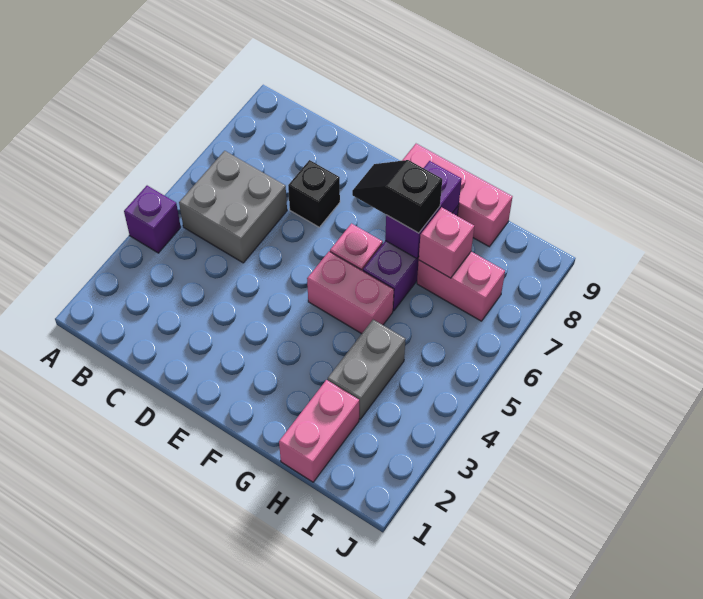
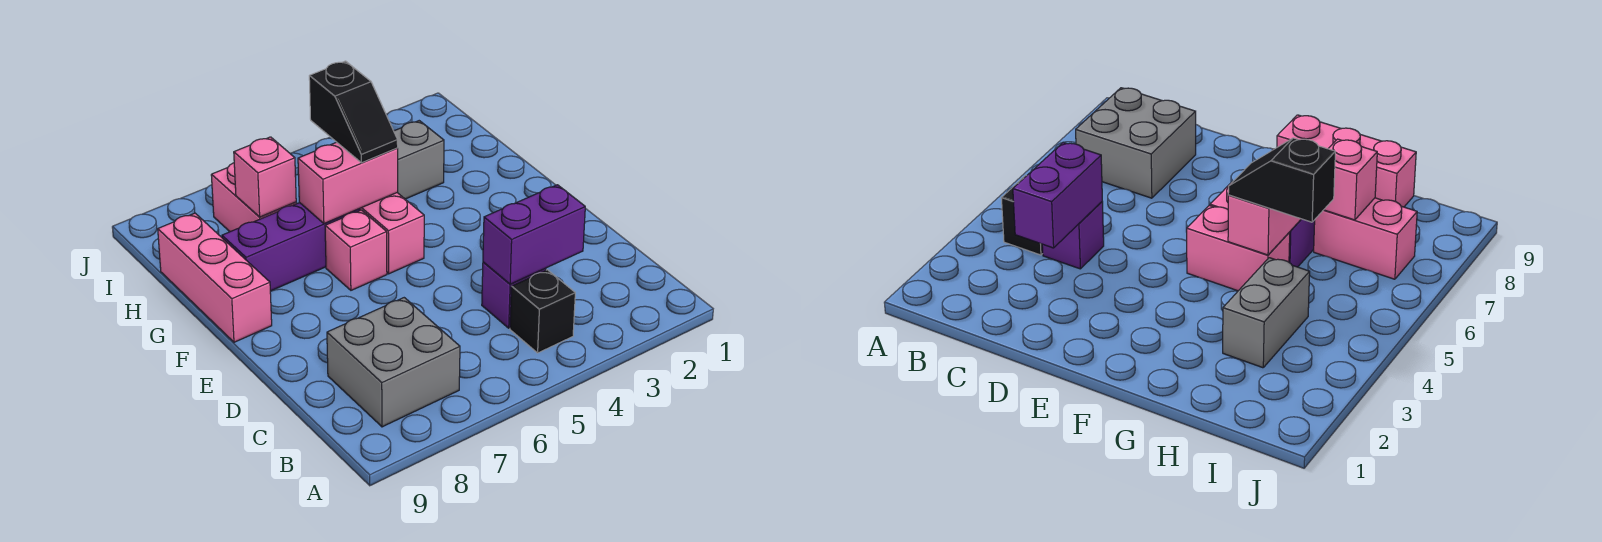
purple 1x1 brick [124,186,181,253] -> purple 1x1 brick moved to [482,262,546,328]
grey 2x2 brick [179,151,287,263] -> grey 2x2 brick moved to [327,298,460,427]
black 1x1 brick [288,160,340,227] -> black 1x1 brick moved to [510,270,575,353]
black 1x2 slope [352,160,442,233] -> black 1x2 slope moved to [309,61,398,163]
purple 1x2 brick [385,161,462,259] -> purple 1x2 brick moved to [483,185,585,284]
pink 1x2 brick [279,380,359,482] -> pink 1x2 brick moved to [298,142,398,224]

